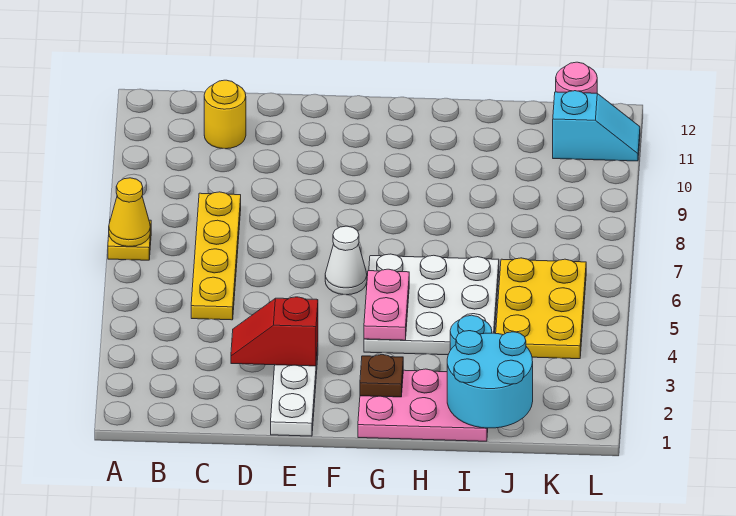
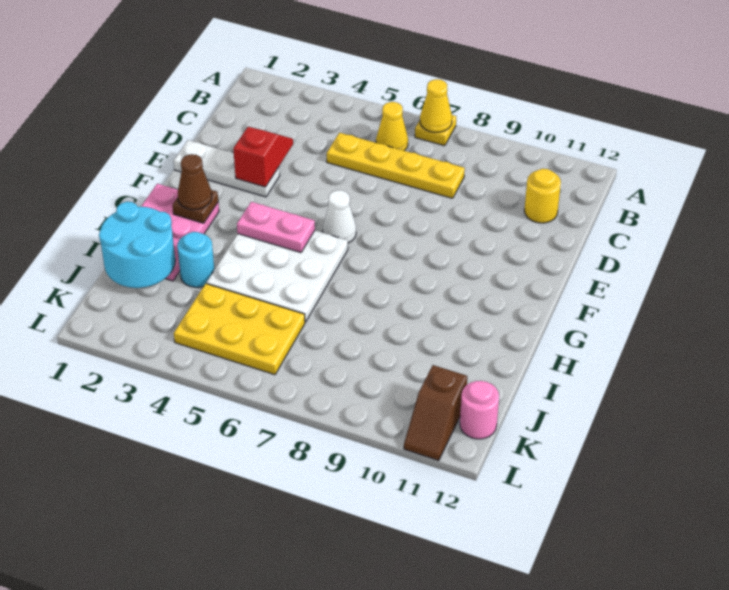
none -> yellow 1x1 cone [376,102,408,151]
none -> brown 1x1 cone [178,154,212,210]
cyan 1x2 slope [553,91,640,161] -> brown 1x2 slope [404,365,467,461]

